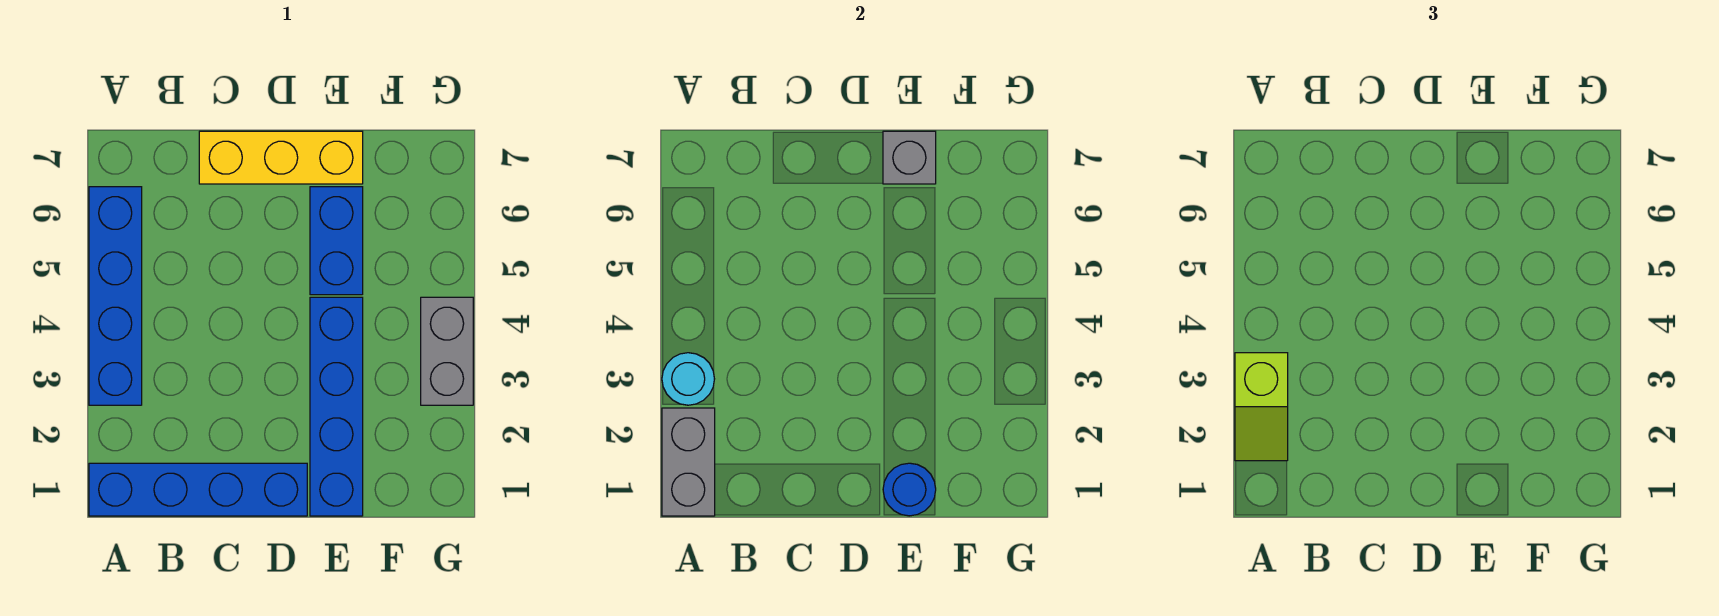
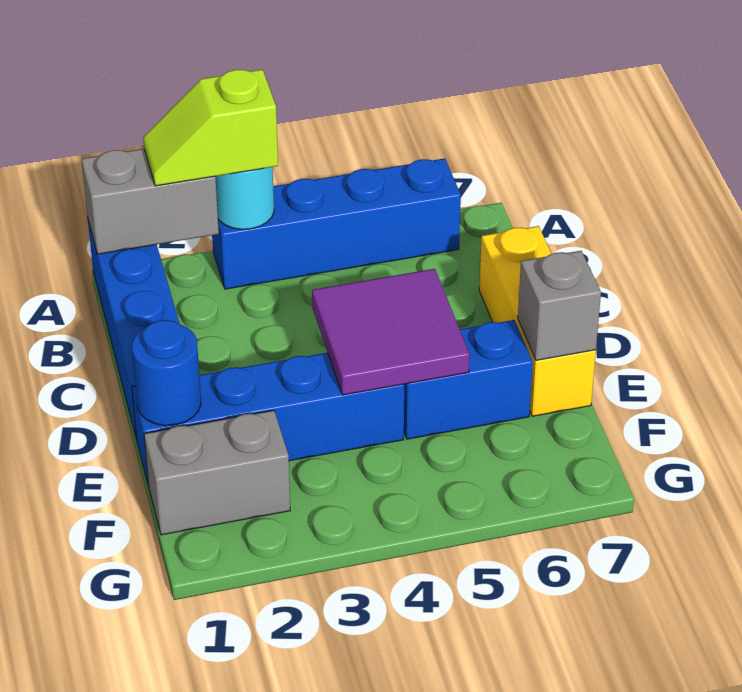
none -> purple 2x2 tile [312,269,470,395]
grey 1x2 brick [421,297,473,405] -> grey 1x2 brick moved to [144,410,290,535]

